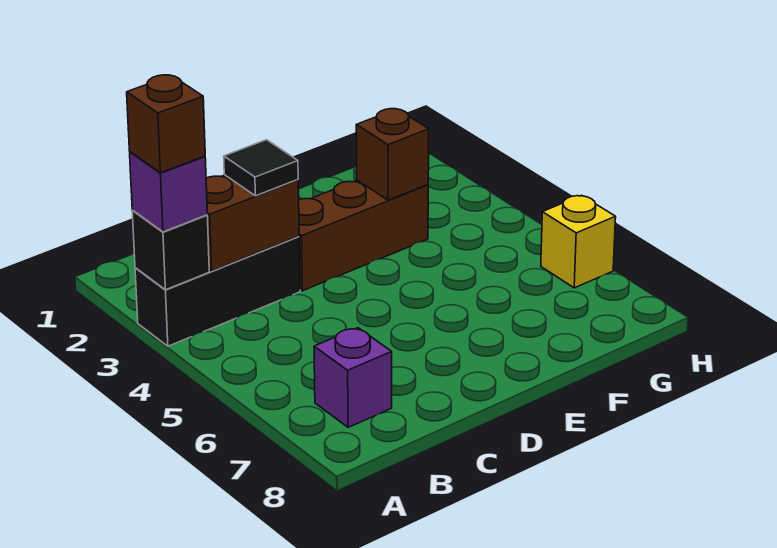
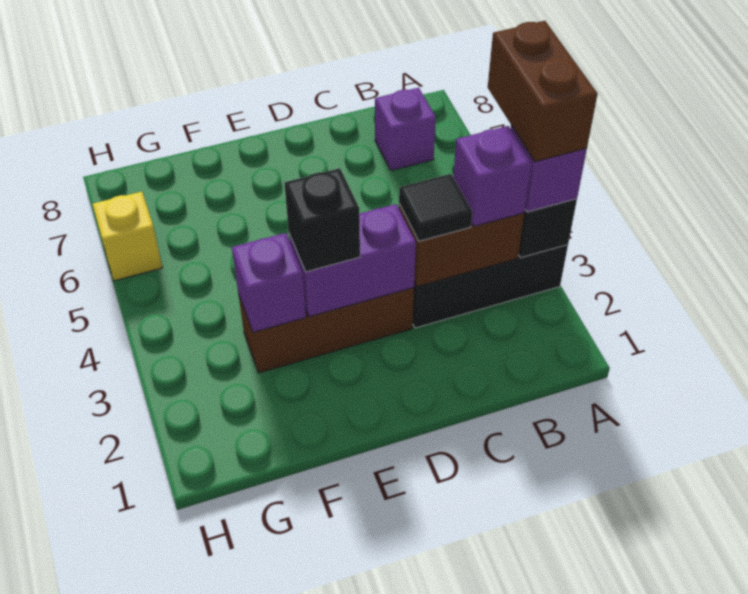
brown 1x1 brick [127,75,205,173] -> brown 1x2 brick [488,21,598,162]
none -> purple 1x1 brick [453,126,532,226]
none -> purple 1x2 brick [289,204,416,317]
none -> black 1x1 brick [284,168,360,272]
brown 1x1 brick [356,109,429,200] -> purple 1x1 brick [232,233,306,332]

